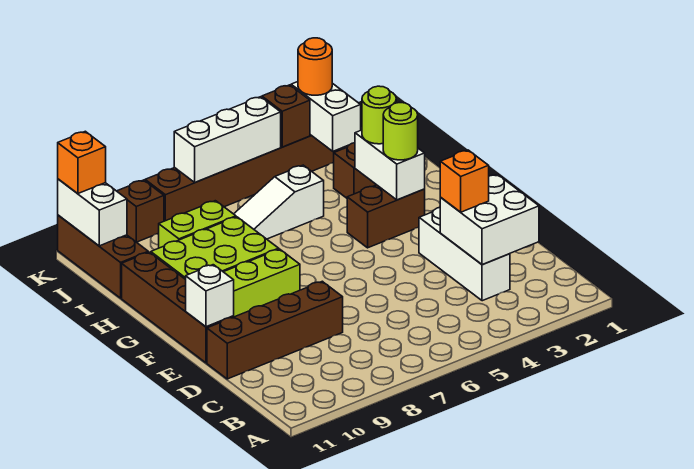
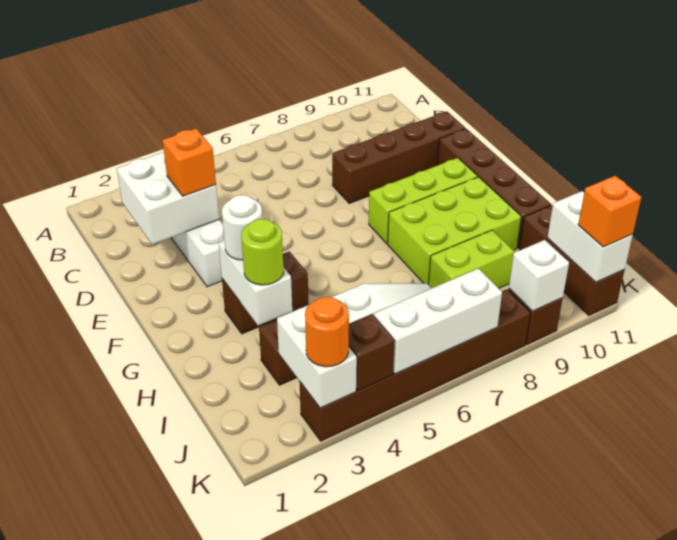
white 1x1 brick [186,265,234,327] -> white 1x1 brick moved to [509,240,569,311]
lime 1x1 round brick [383,103,418,160] -> white 1x1 round brick [222,195,262,260]

